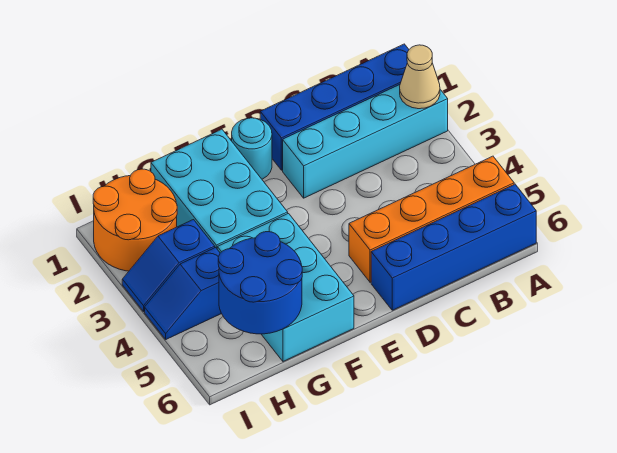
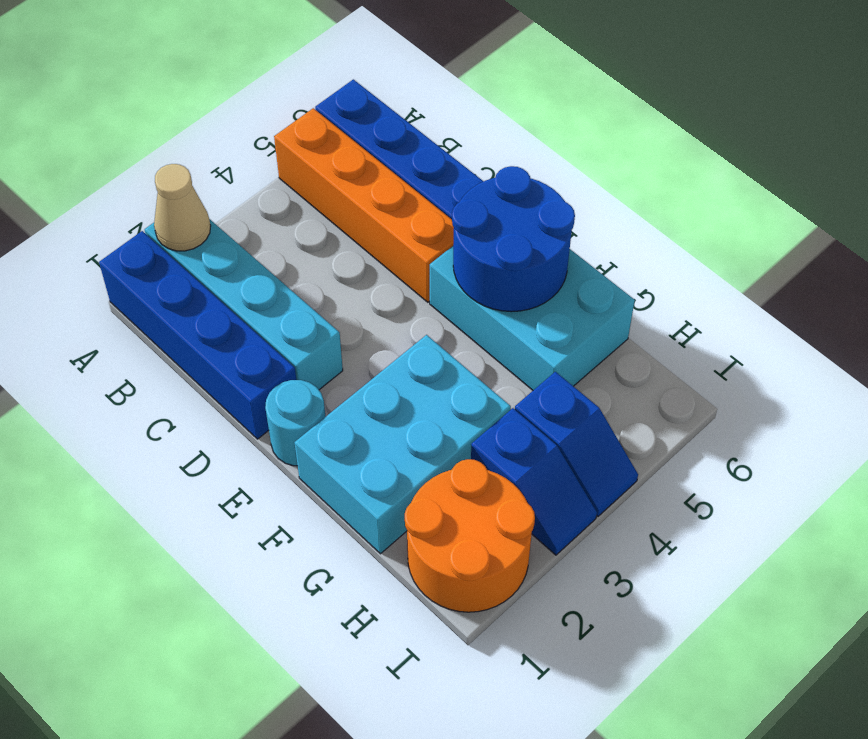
cyan 2x3 brick [217,214,354,361] -> cyan 2x3 brick turned to [430,246,635,390]
blue 2x2 round brick [218,232,302,334] -> blue 2x2 round brick moved to [452,166,575,312]

